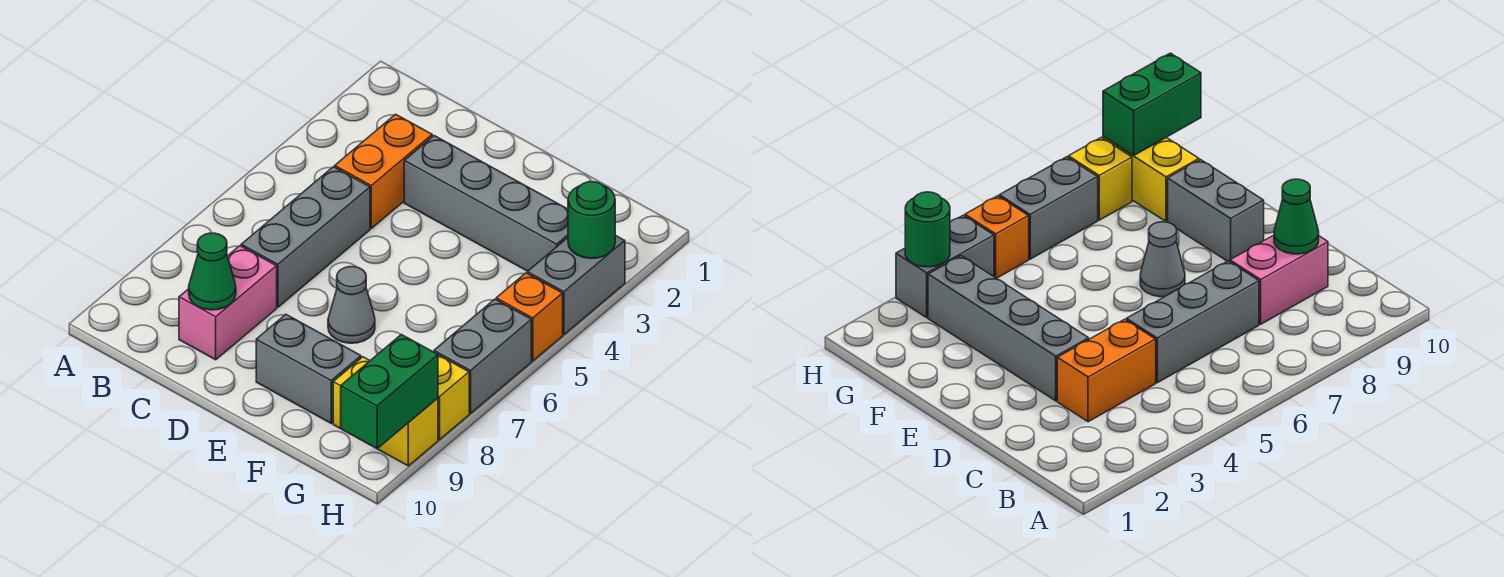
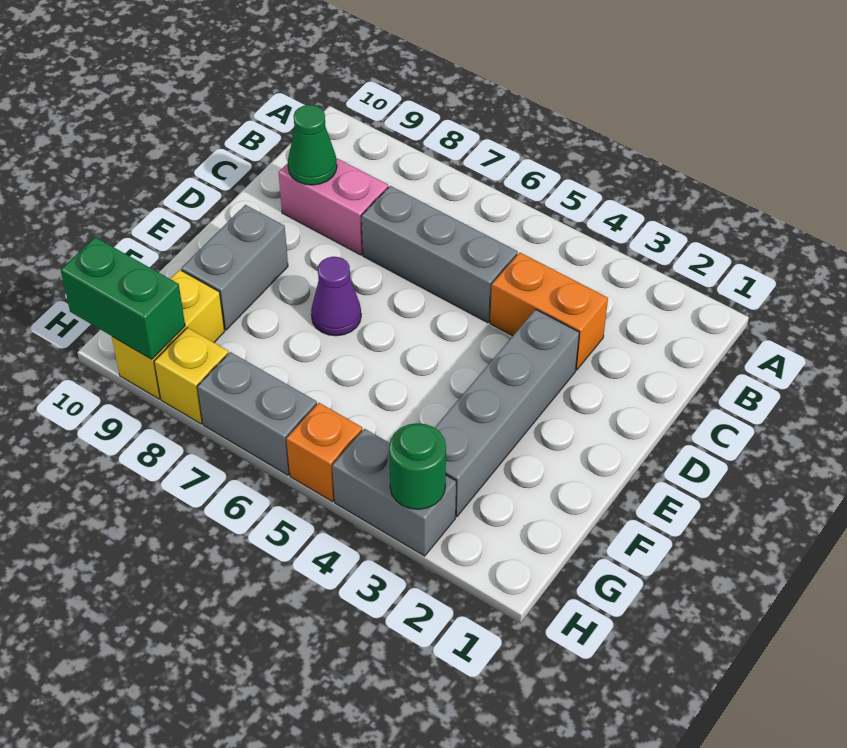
grey 1x1 cone [328,267,375,343] -> purple 1x1 cone [311,257,361,336]

